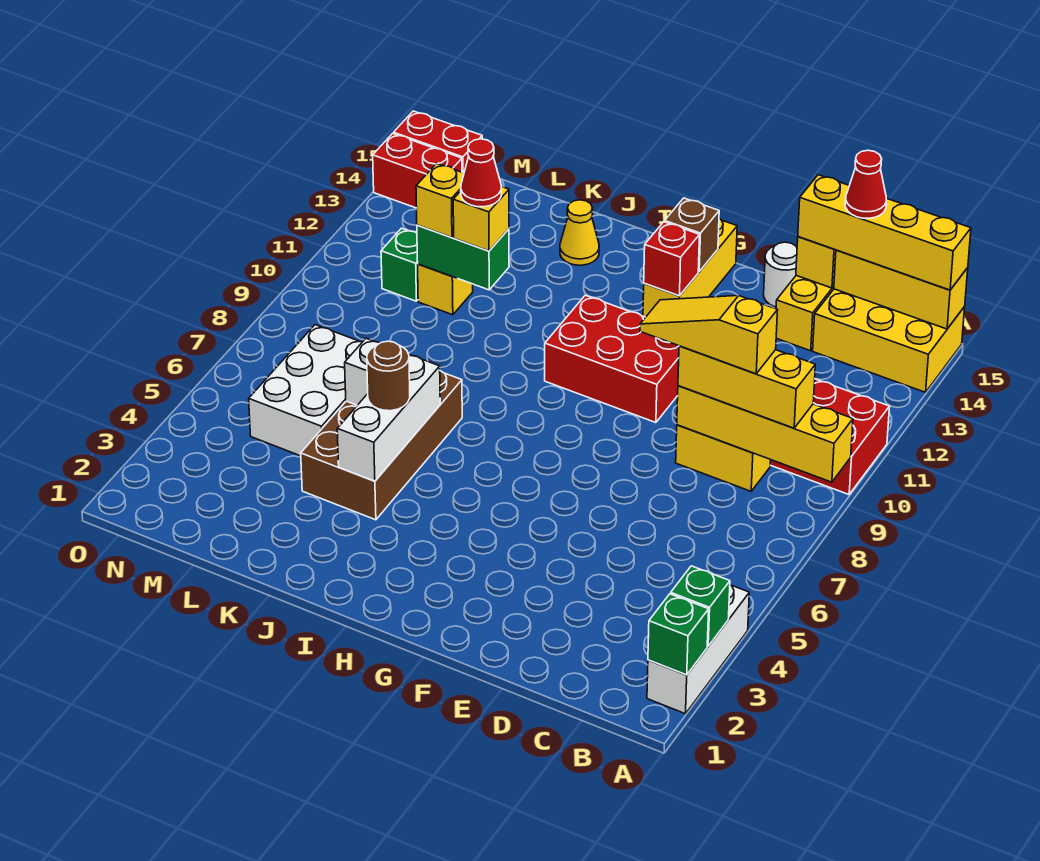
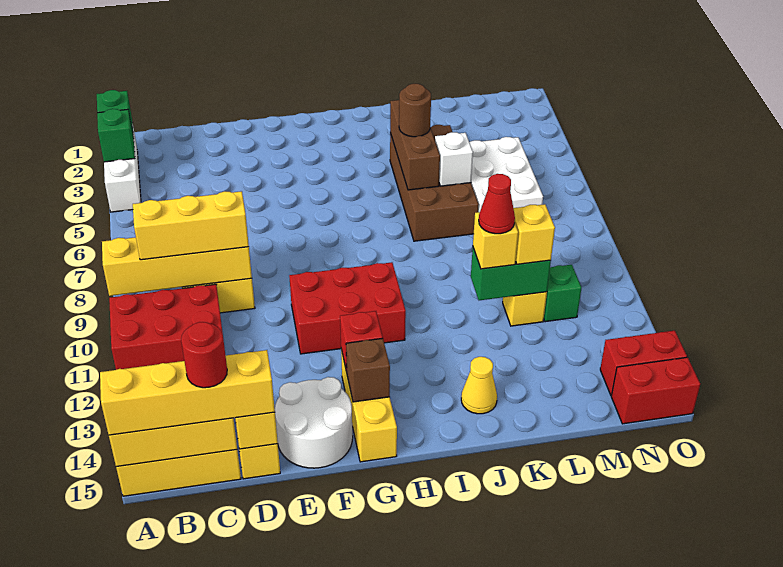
yellow 1x3 slope [640,296,778,374] -> none
red 1x1 cone [845,150,886,218] -> red 1x1 round brick [181,322,227,388]
white 1x1 round brick [764,242,797,307] -> white 2x2 round brick [275,377,353,468]
white 1x3 brick [337,355,440,481] -> brown 1x3 brick [390,100,440,190]

